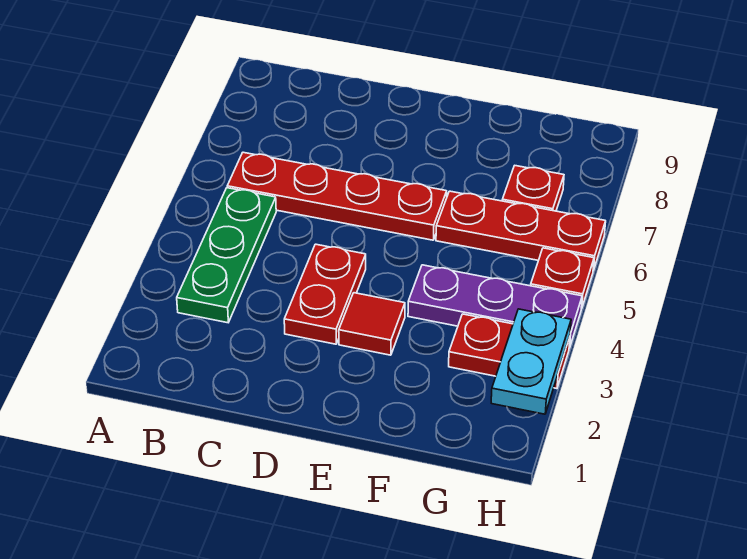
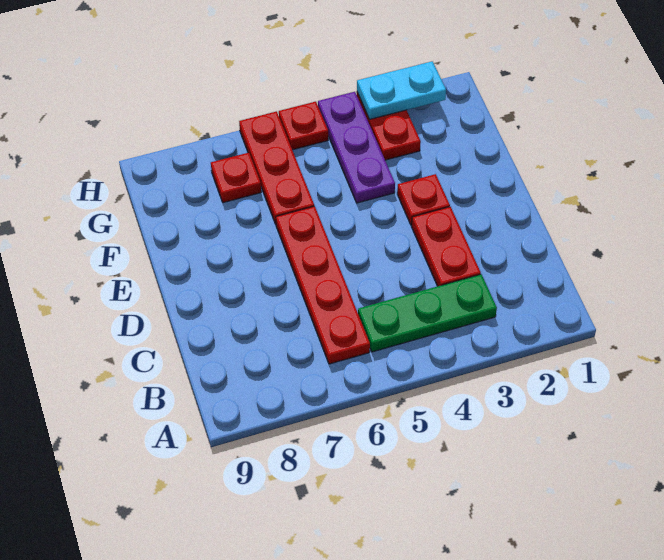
red 1x2 plate [284,244,366,344] -> red 1x2 plate turned to [412,207,481,286]
red 1x1 tile [339,293,405,355] -> red 1x1 plate [397,174,450,225]

